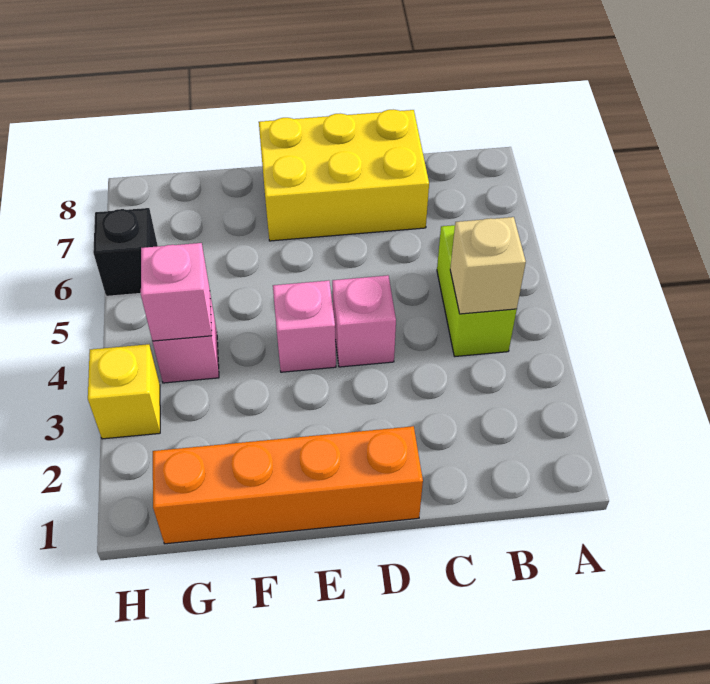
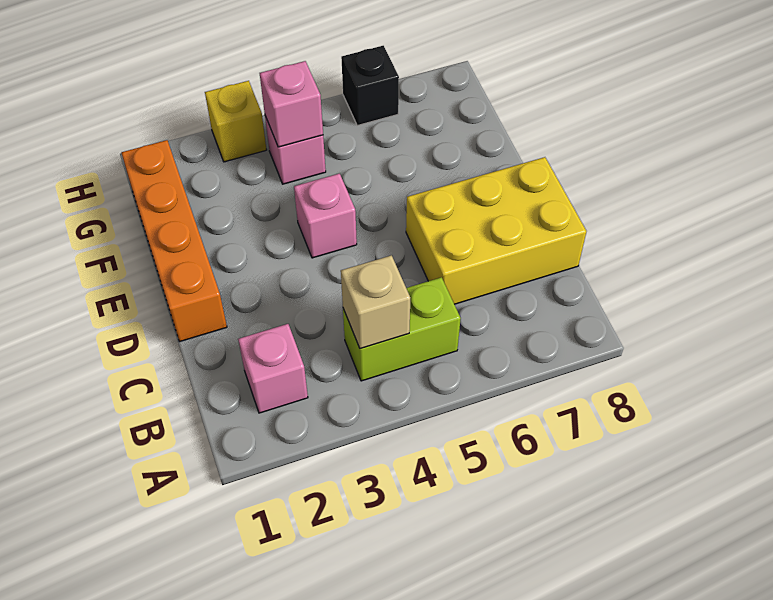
yellow 2x3 brick [259,110,429,241] -> yellow 2x3 brick turned to [406,157,586,304]
pink 1x1 brick [332,275,396,367] -> pink 1x1 brick moved to [238,324,308,413]

